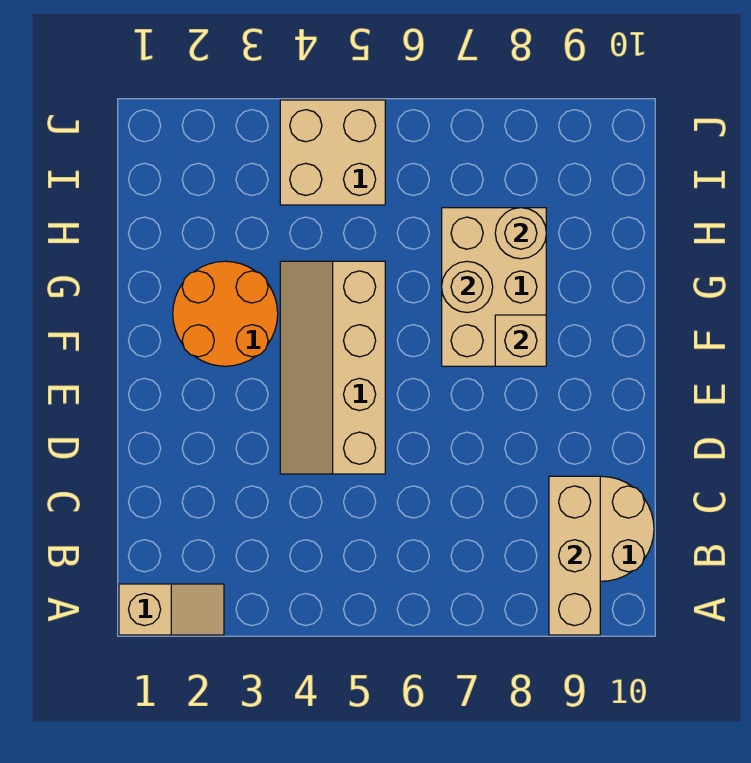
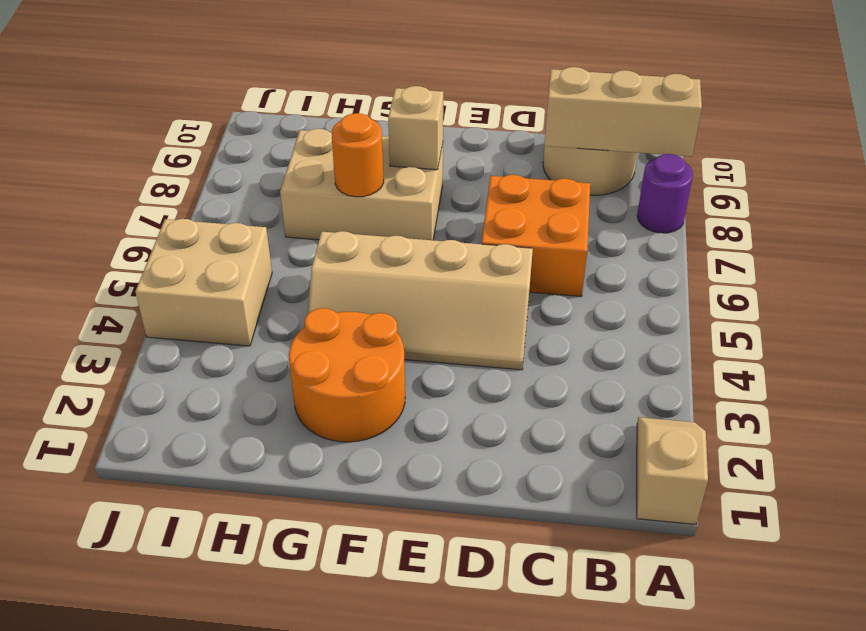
none -> purple 1x1 round brick [637,154,693,233]
none -> orange 2x2 brick [482,175,590,296]
tan 1x1 round brick [442,261,493,313] -> orange 1x1 round brick [332,113,384,197]
tan 1x1 round brick [495,208,546,259] -> none

